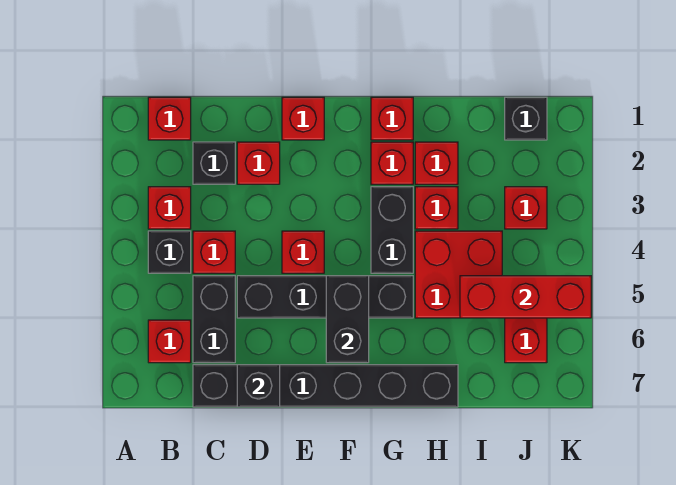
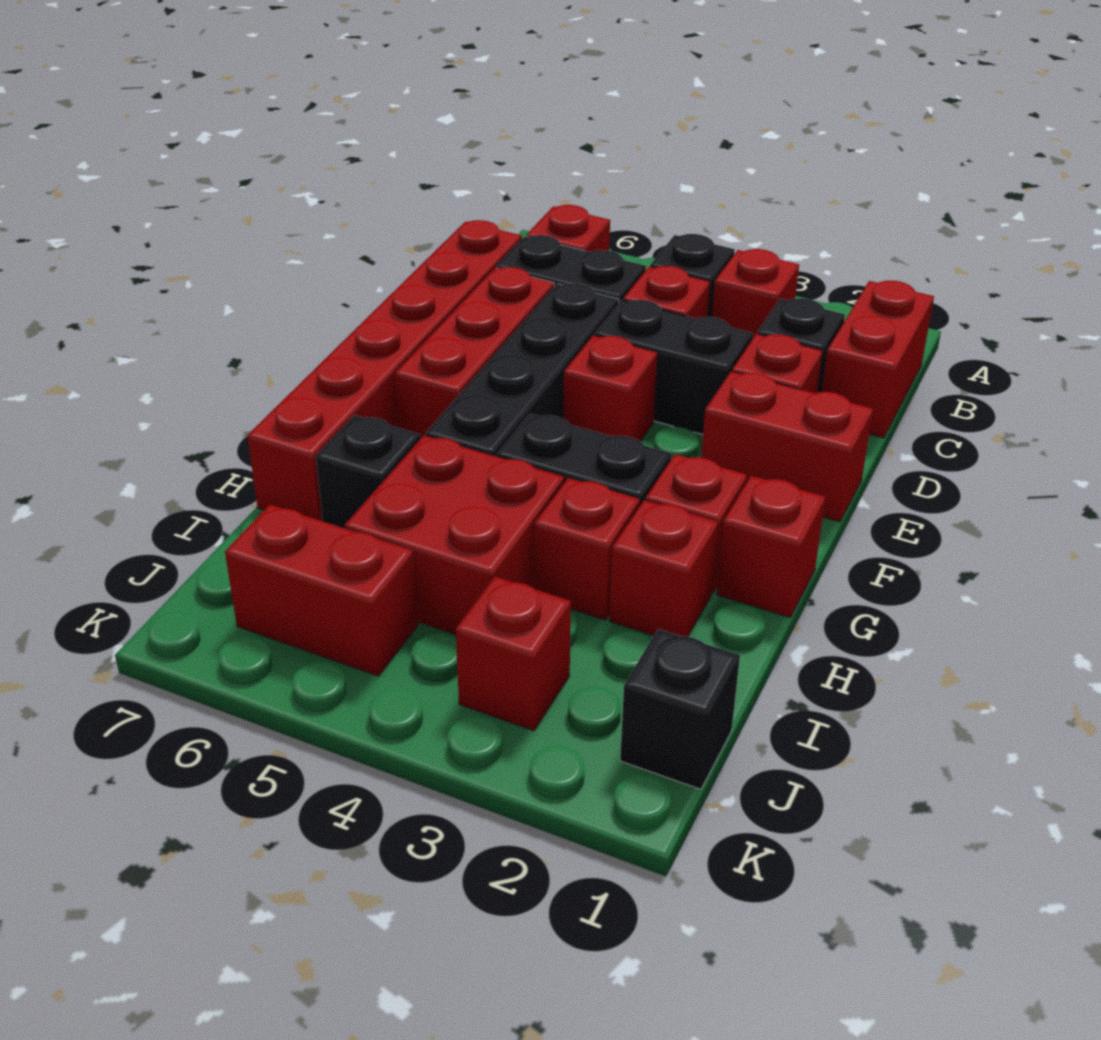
red 1x1 brick [148,97,191,140] -> red 1x2 brick [822,281,934,438]
black 1x6 brick [193,365,458,407] -> red 1x6 brick [247,220,522,521]
black 1x1 brick [237,365,280,407] -> black 1x1 brick moved to [316,415,421,528]
red 1x1 brick [282,97,324,140] -> red 1x2 brick [701,371,873,522]
black 1x2 brick [326,276,369,363] -> black 1x2 brick moved to [594,300,753,435]
red 1x3 brick [460,276,591,318] -> red 1x3 brick moved to [395,267,554,438]

